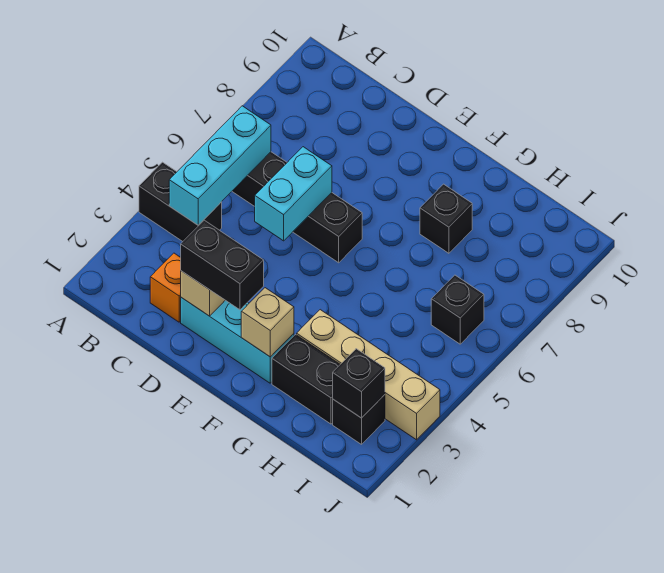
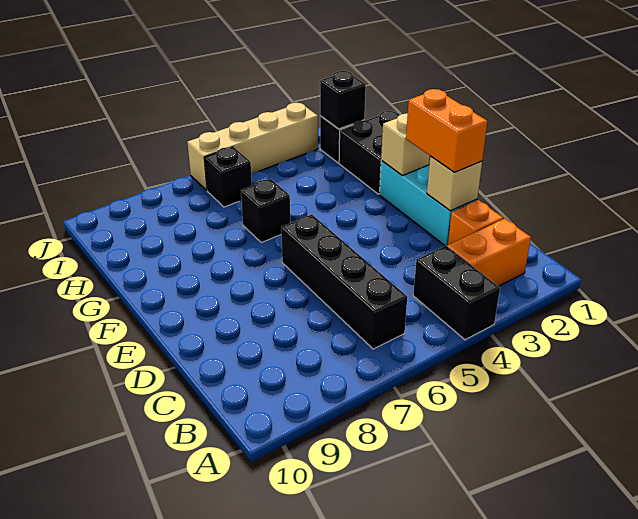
none -> orange 1x2 brick [447,219,531,286]
cyan 1x3 brick [169,106,271,225] -> none
black 1x2 brick [181,220,264,310] -> orange 1x2 brick [406,89,487,172]
cyan 1x2 brick [255,147,332,241] -> none
black 1x2 brick [272,335,340,424] -> black 2x2 brick [339,111,430,194]
tan 1x4 brick [297,310,440,440] -> tan 1x4 brick turned to [187,103,318,190]
black 1x1 brick [420,184,472,253] -> black 1x1 brick moved to [241,179,290,243]

